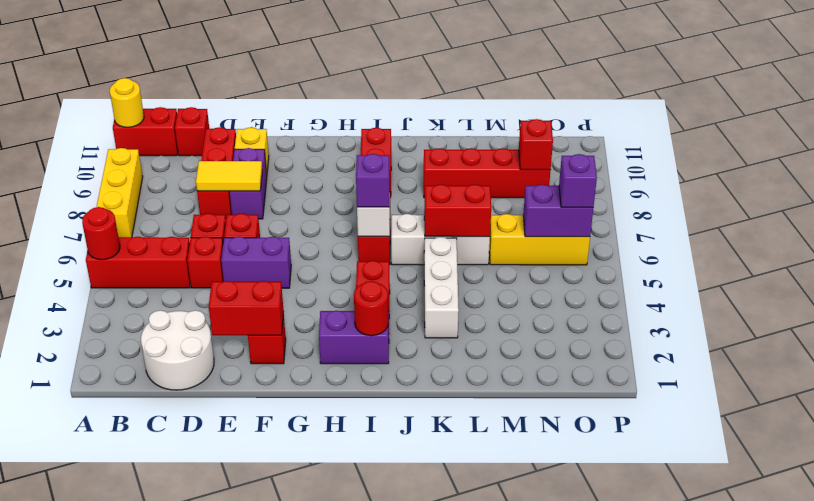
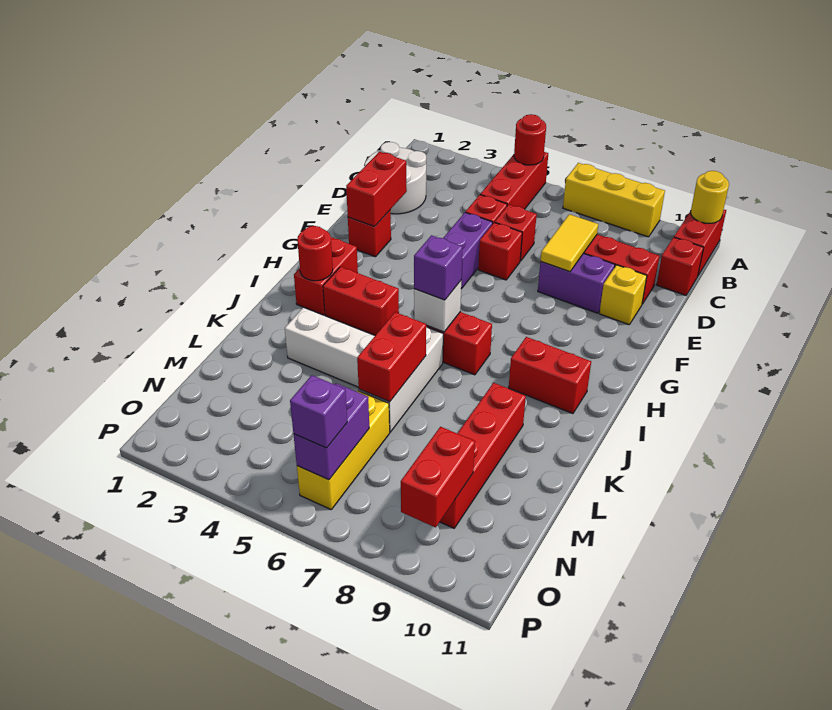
purple 1x2 brick [319,311,389,364] -> red 1x2 brick [294,237,358,315]
red 1x1 brick [519,119,553,170] -> red 1x2 brick [401,427,475,527]

